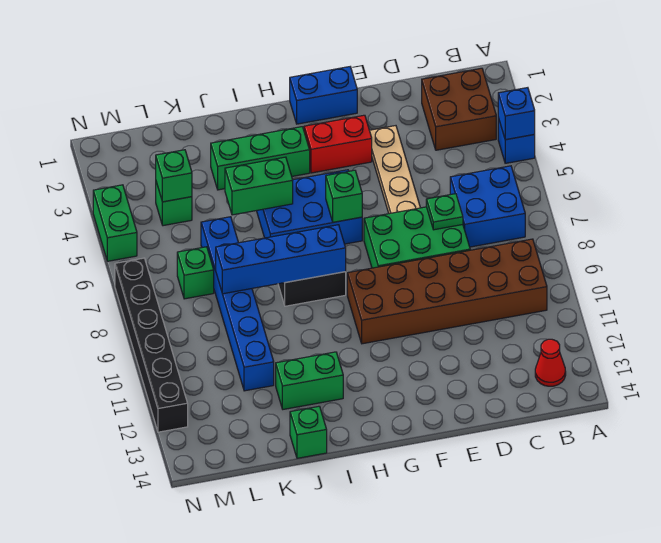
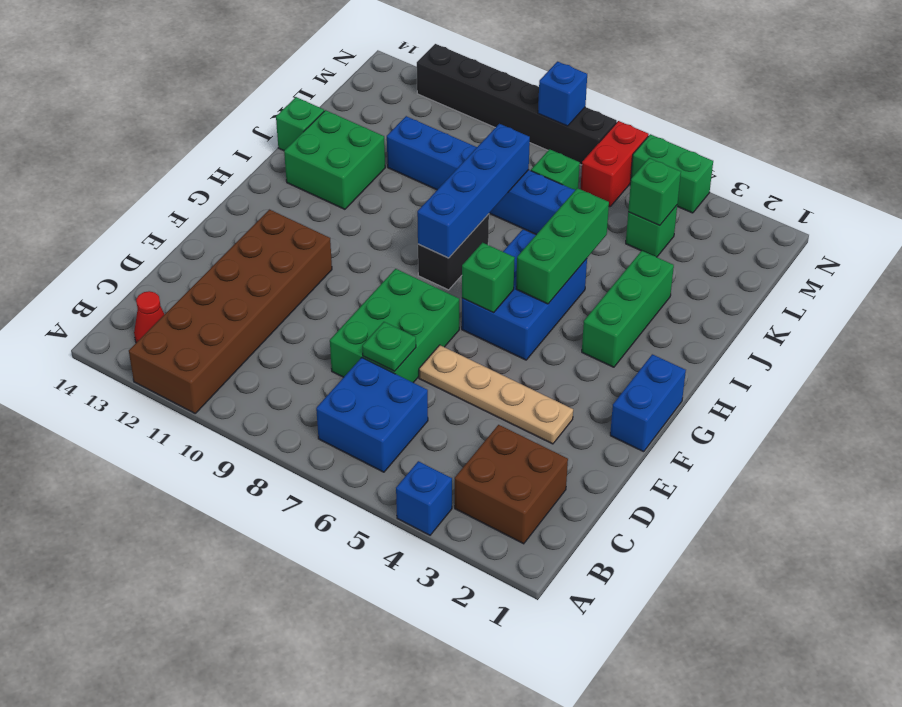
blue 1x1 brick [498,88,535,140] -> blue 1x1 brick moved to [538,62,587,126]
brown 2x6 brick [347,239,547,344] -> brown 2x6 brick moved to [129,209,332,413]
red 1x2 brick [304,115,372,173] -> red 1x2 brick moved to [581,121,649,207]
green 1x2 brick [225,157,293,215] -> green 1x3 brick [516,188,609,304]
green 1x2 brick [276,352,343,409] -> green 2x2 brick [284,110,385,209]

